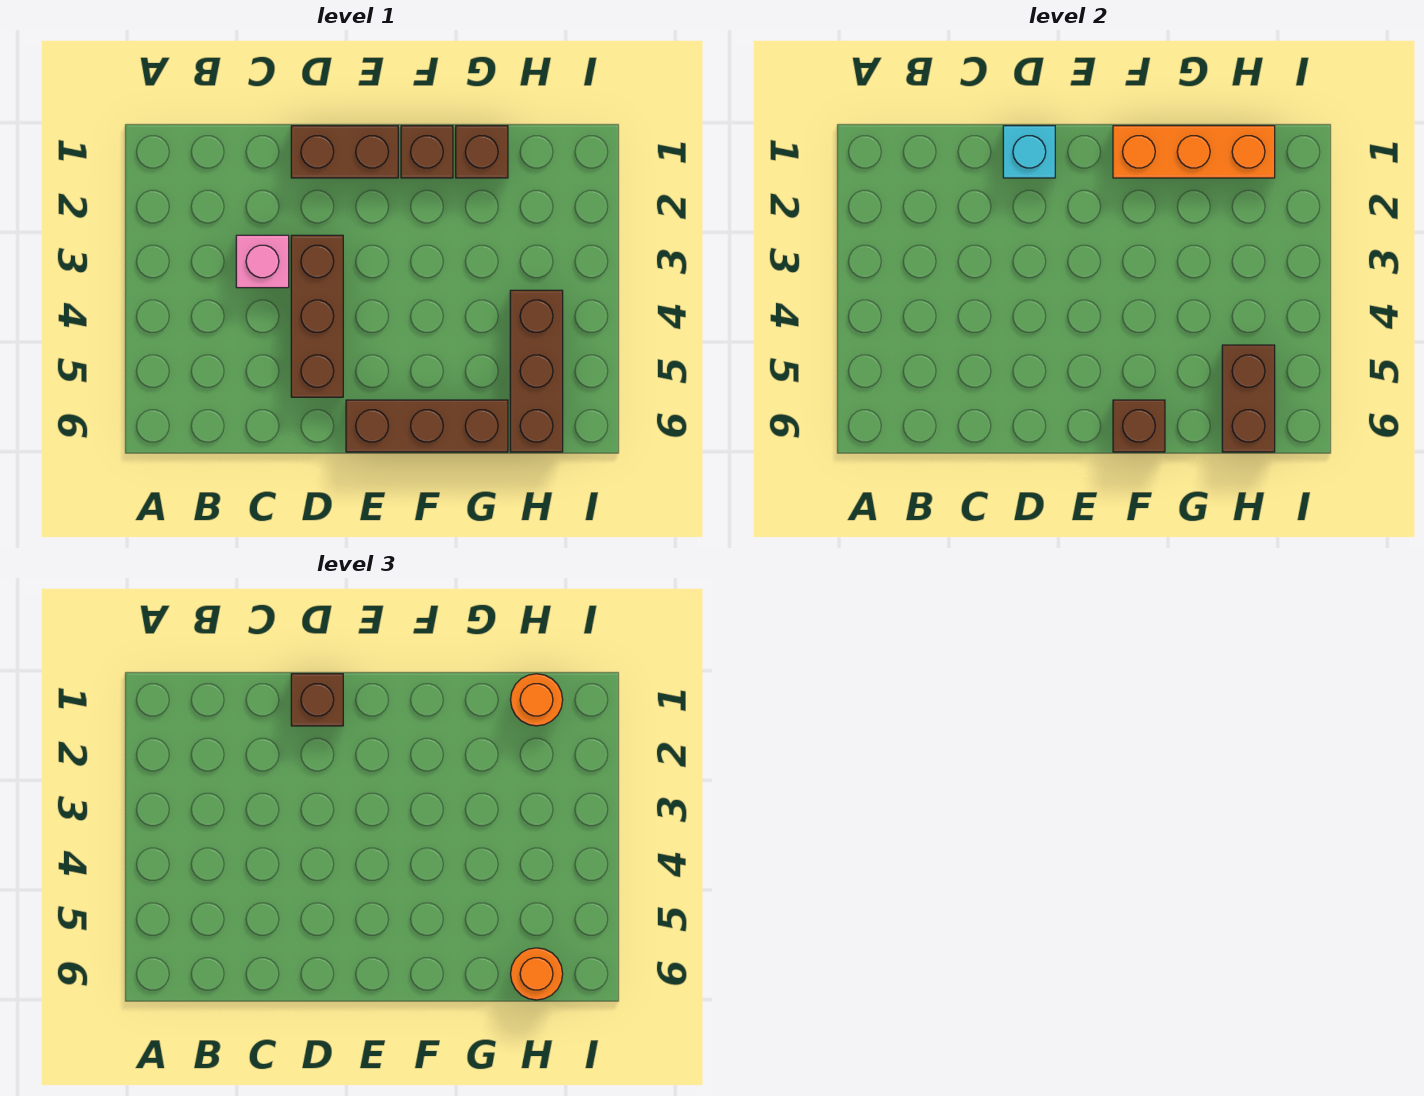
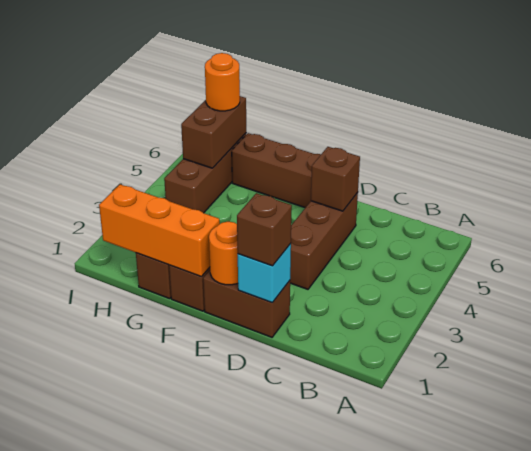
pink 1x1 brick [236,235,289,288] -> none
brown 1x1 brick [1113,400,1165,452] -> brown 1x1 brick moved to [311,147,360,211]
orange 1x1 round brick [511,674,563,726] -> orange 1x1 round brick moved to [209,222,238,285]

